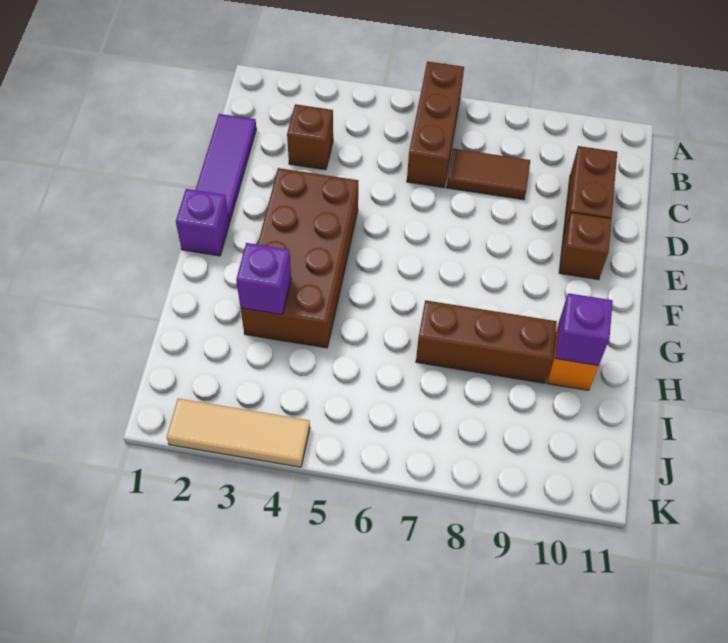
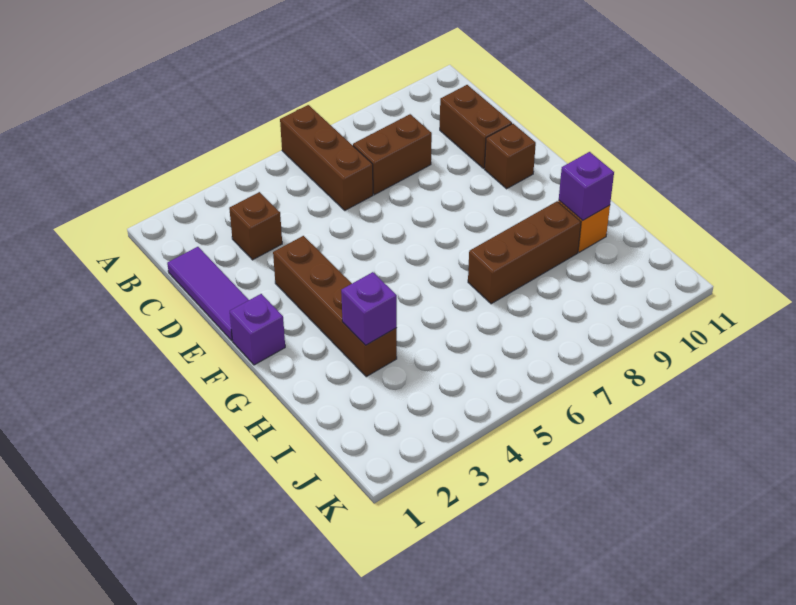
brown 1x2 tile [446,149,530,200] -> brown 1x2 brick [353,114,432,195]
brown 2x4 brick [241,168,358,348] -> brown 1x4 brick [273,236,397,377]
tan 1x3 tile [167,399,310,467] -> none

